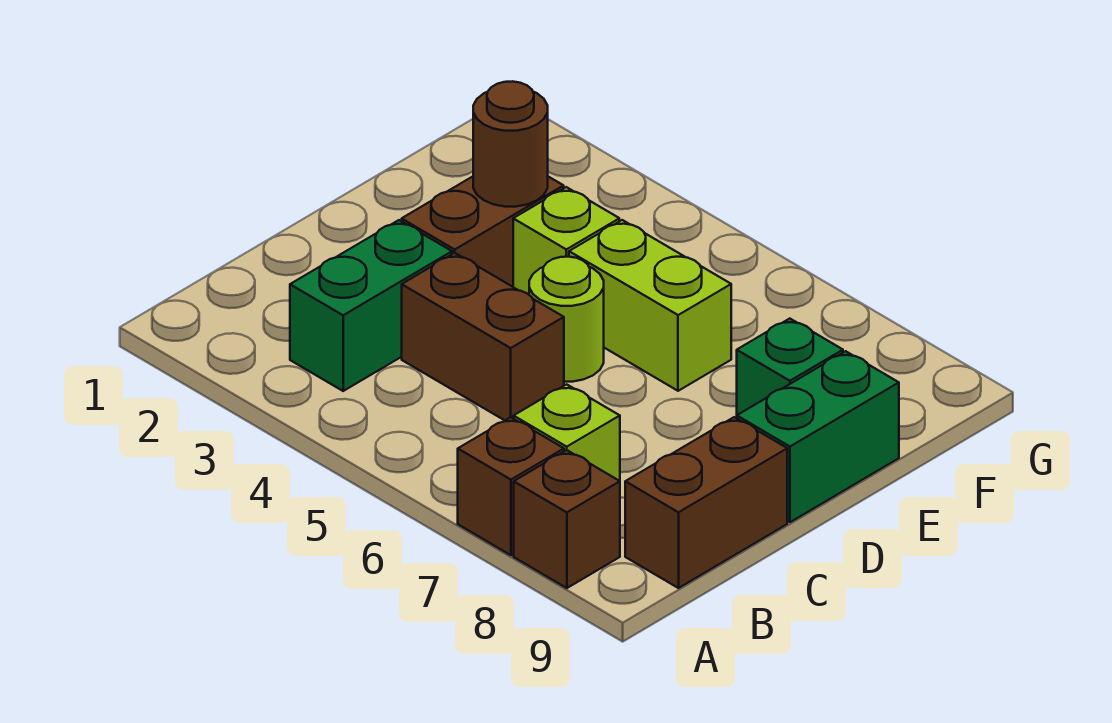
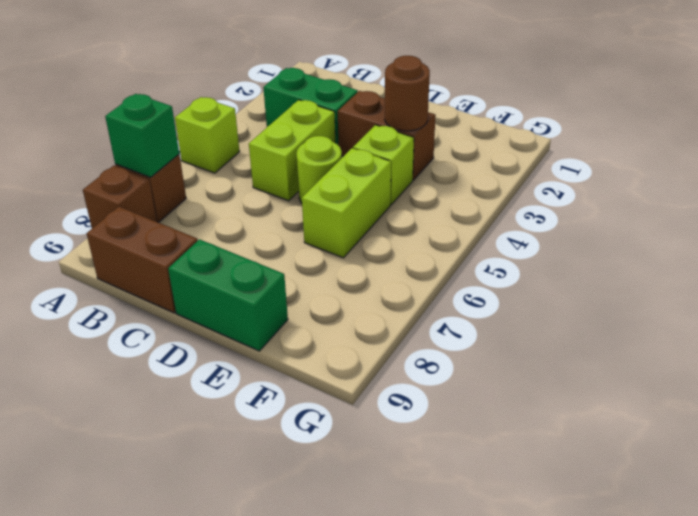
lime 1x1 brick [514,384,620,481] -> lime 1x1 brick moved to [175,97,240,173]
brown 1x2 brick [402,253,564,420] -> lime 1x2 brick [249,100,336,201]
green 1x1 brick [737,319,843,415] -> green 1x1 brick moved to [105,94,179,177]

